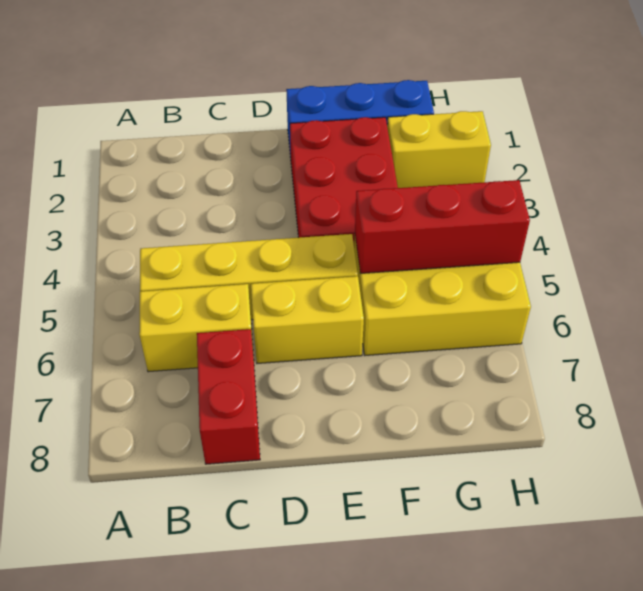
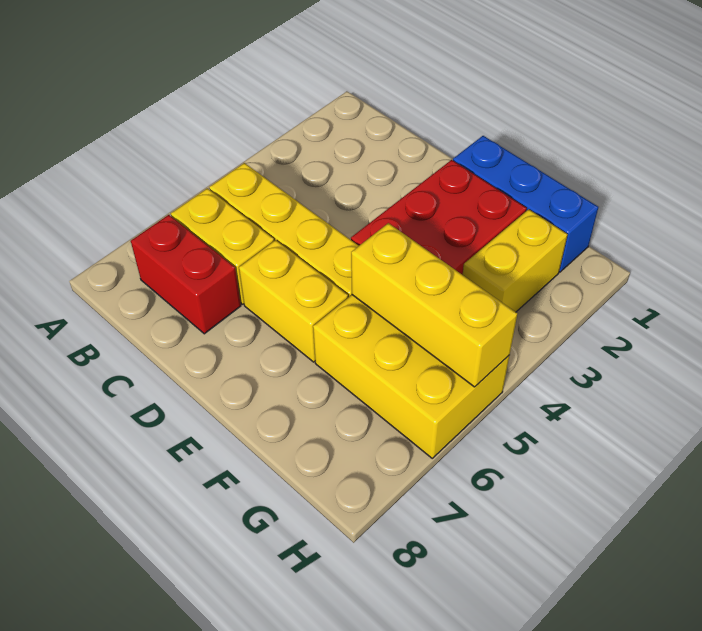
red 1x2 brick [197,329,260,464] -> red 1x2 brick turned to [131,215,241,334]
red 1x3 brick [355,180,530,274] -> yellow 1x3 brick [351,223,517,387]
yellow 1x2 brick [387,111,491,188] -> yellow 1x2 brick turned to [463,209,568,312]

